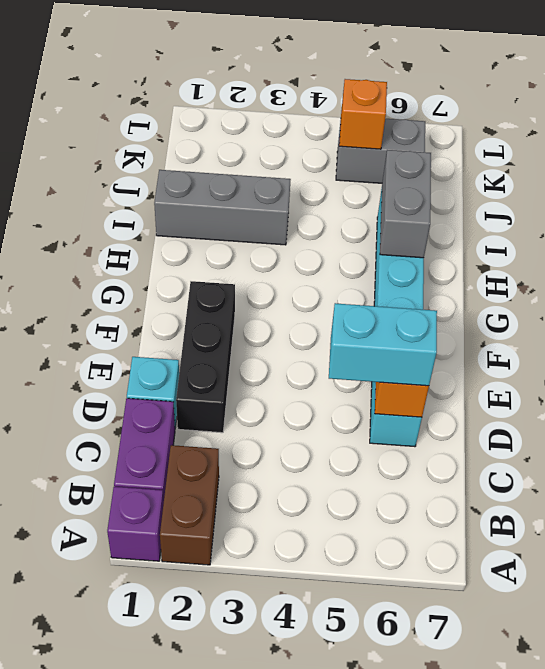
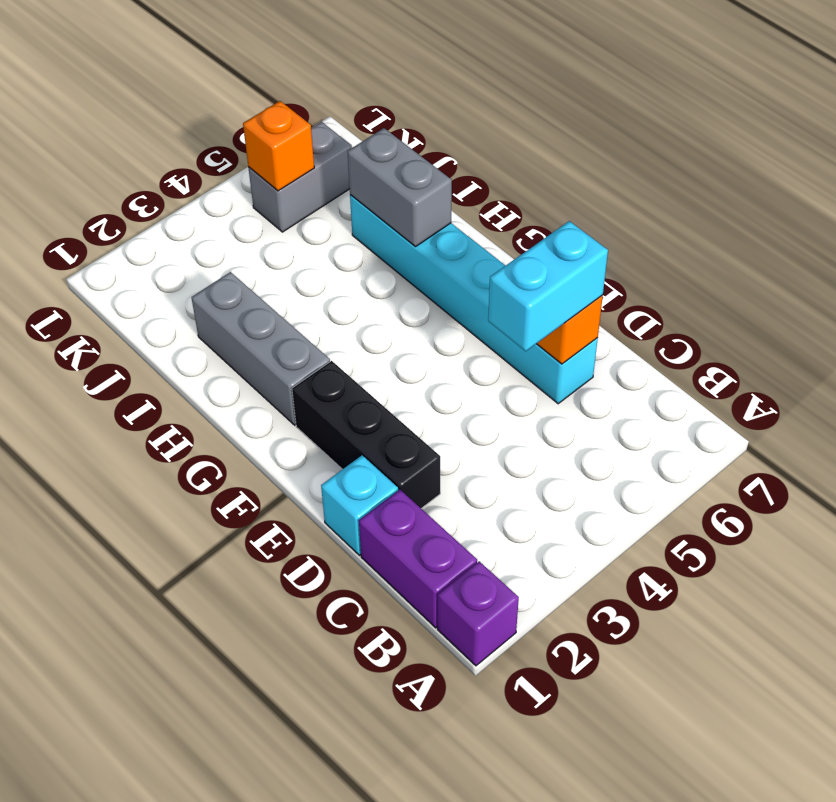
brown 1x2 brick [160,445,219,565] -> none
grey 1x3 brick [154,170,291,245] -> grey 1x3 brick turned to [191,272,330,425]

